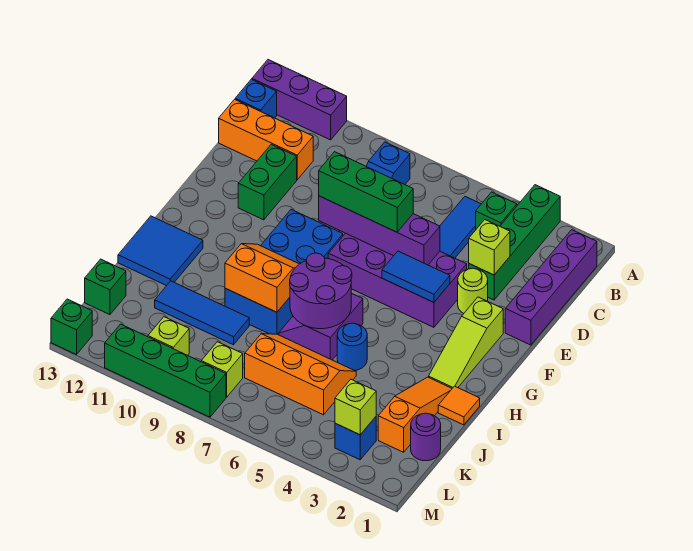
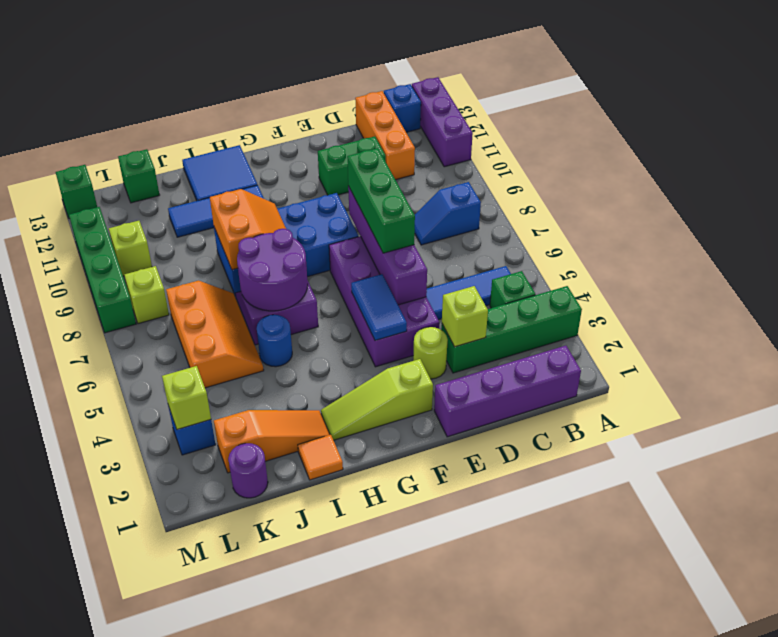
blue 1x3 tile [155,281,249,345] -> blue 1x3 tile turned to [168,185,264,237]

